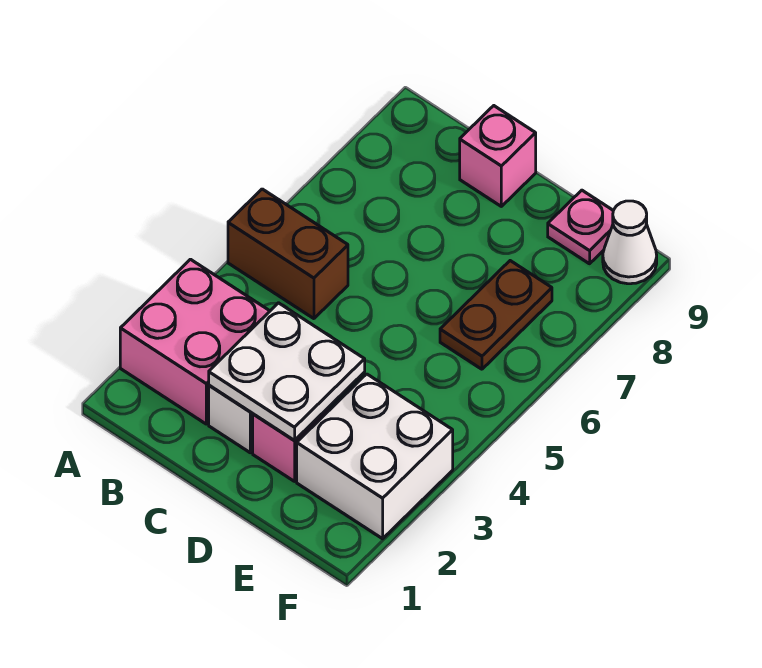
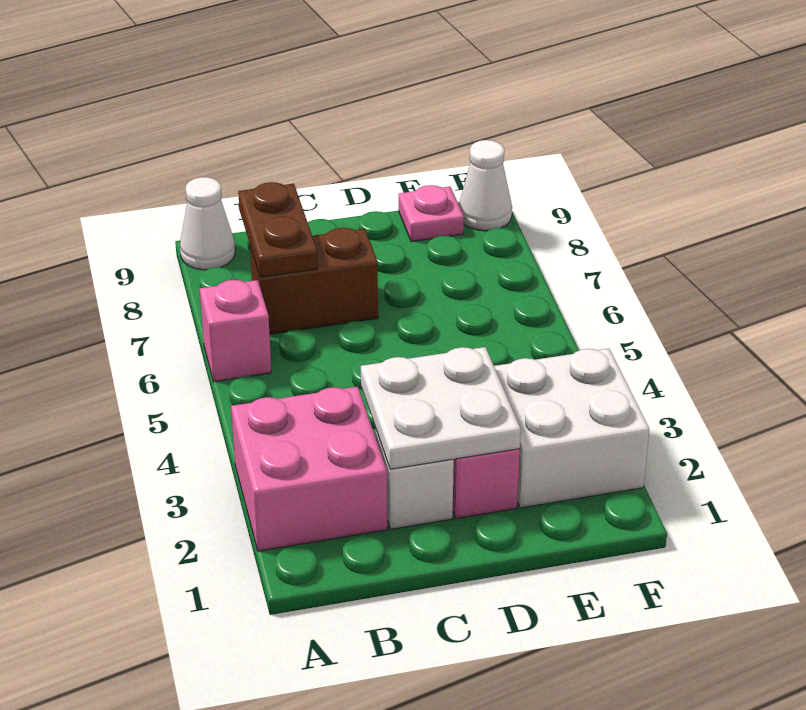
brown 1x2 brick [228,189,348,319] -> brown 1x2 brick moved to [250,228,378,334]
none -> white 1x1 cone [180,177,235,270]
pink 1x1 brick [460,106,536,206] -> pink 1x1 brick moved to [200,280,271,382]
brown 1x2 plate [440,261,552,369] -> brown 1x2 plate moved to [238,182,318,277]

